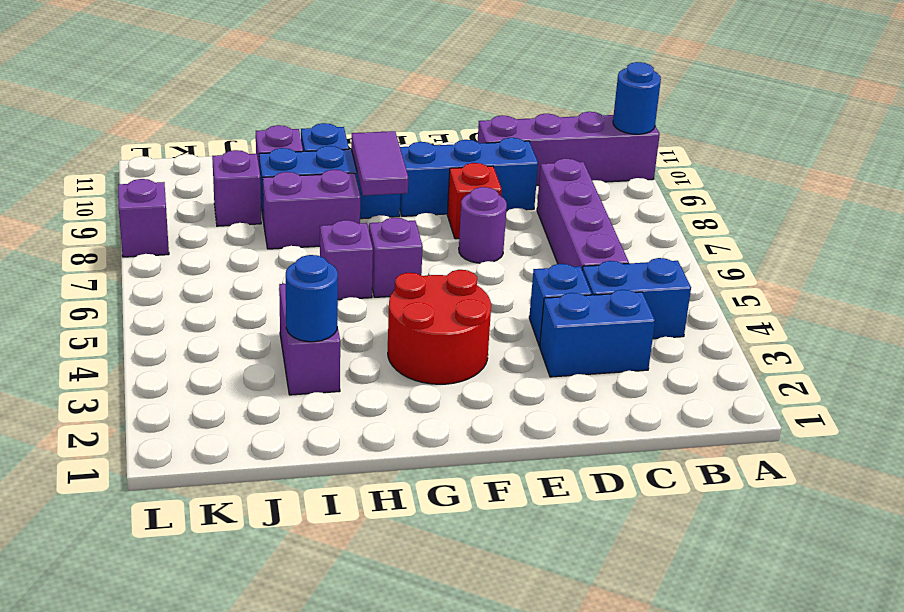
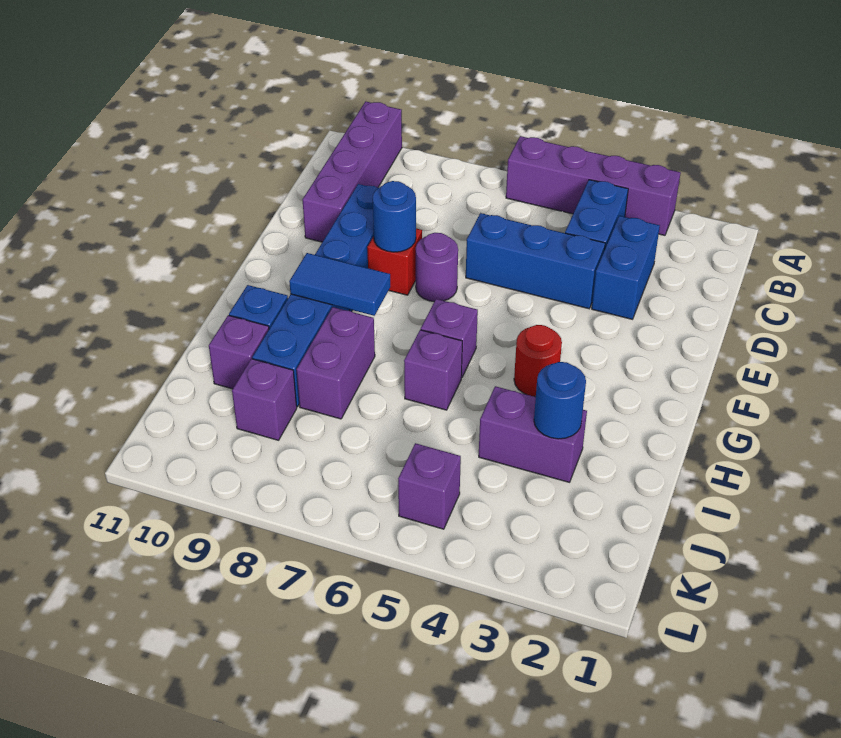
blue 1x1 round brick [613,62,661,134] -> blue 1x1 round brick moved to [373,181,416,252]
purple 1x4 brick [537,158,629,270] -> purple 1x4 brick moved to [506,136,681,235]
blue 1x1 brick [529,264,592,346] -> blue 1x3 brick [466,213,605,309]
red 2x2 round brick [388,270,491,384] -> red 1x1 round brick [514,325,562,397]
purple 1x2 tile [351,131,408,196] -> blue 1x2 tile [289,253,390,316]
purple 1x1 brick [118,179,169,257] -> purple 1x1 brick moved to [398,443,461,529]

